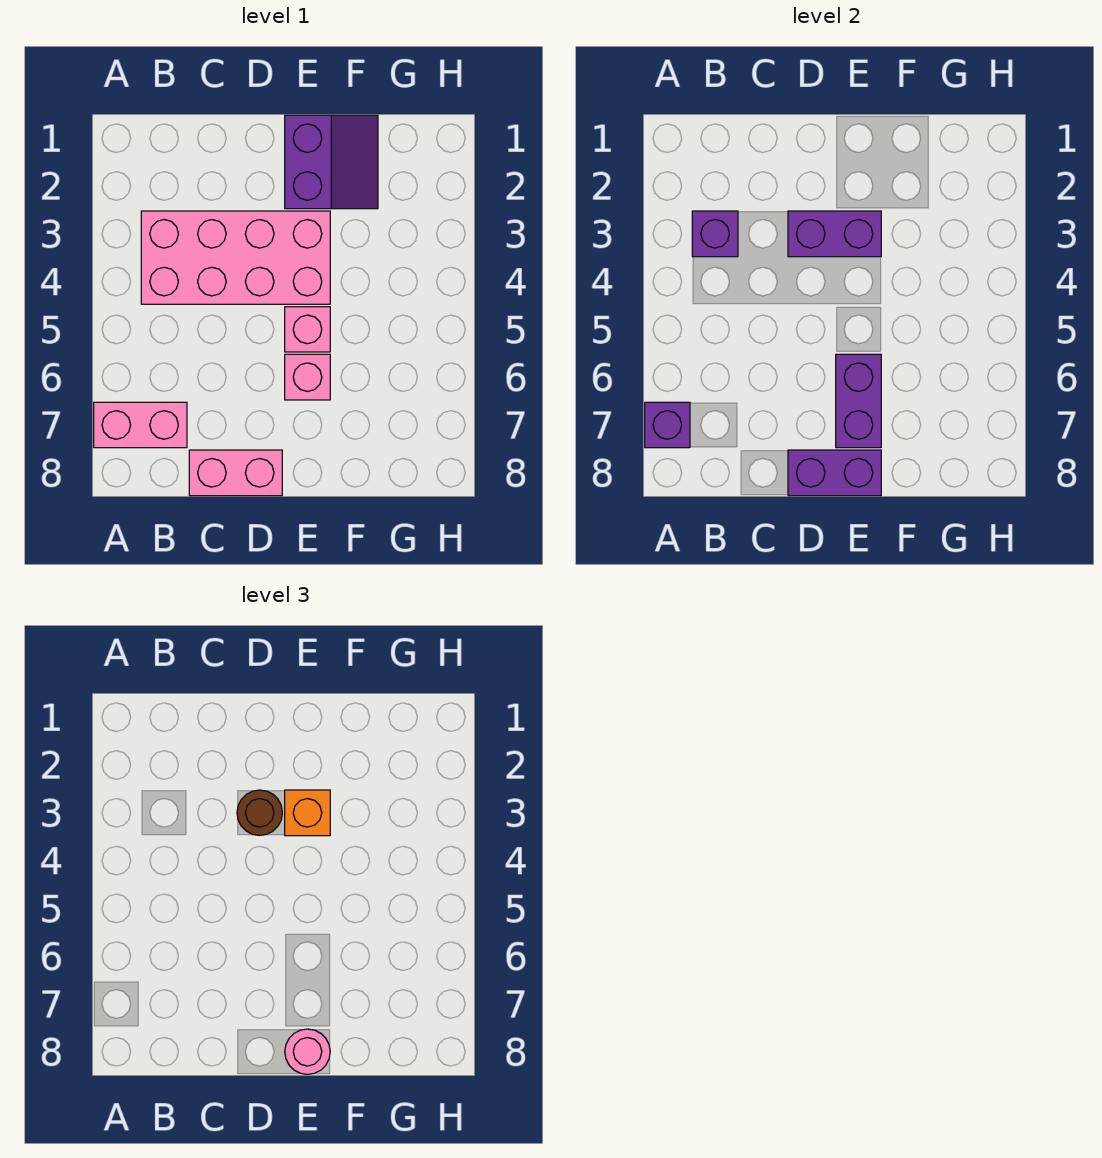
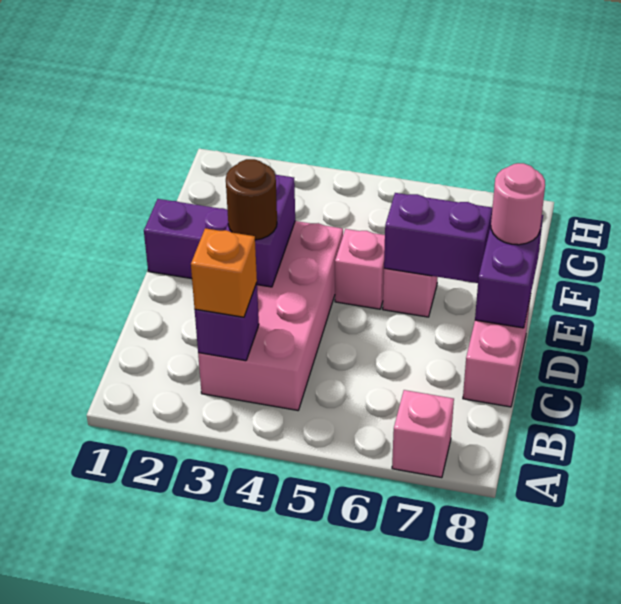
pink 1x2 brick [94,402,187,448] -> pink 1x1 brick [392,390,454,478]
purple 1x1 brick [645,402,690,448] -> none
orange 1x1 brick [285,790,330,836] -> orange 1x1 brick moved to [191,228,257,317]

